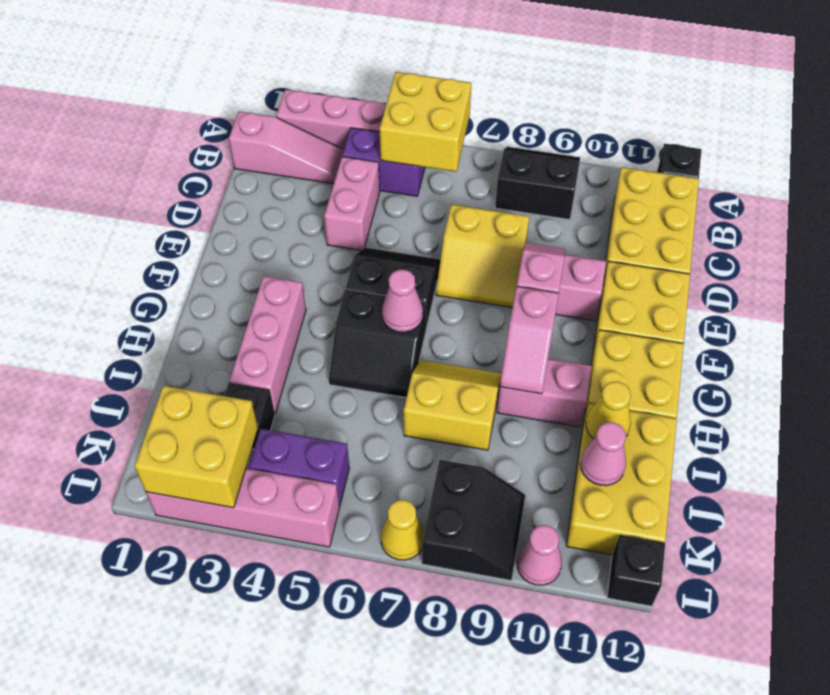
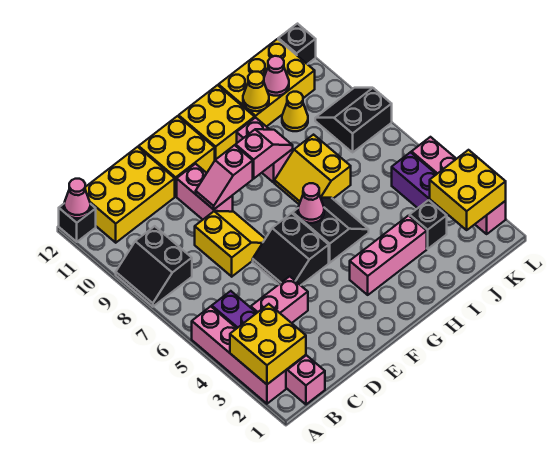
yellow 2x2 brick [380,72,471,172] -> yellow 2x2 brick moved to [230,304,306,384]
yellow 1x1 cone [381,500,424,560] -> yellow 1x1 cone moved to [282,92,308,131]
pink 1x1 cone [517,525,562,585] -> pink 1x1 cone moved to [64,179,90,218]

